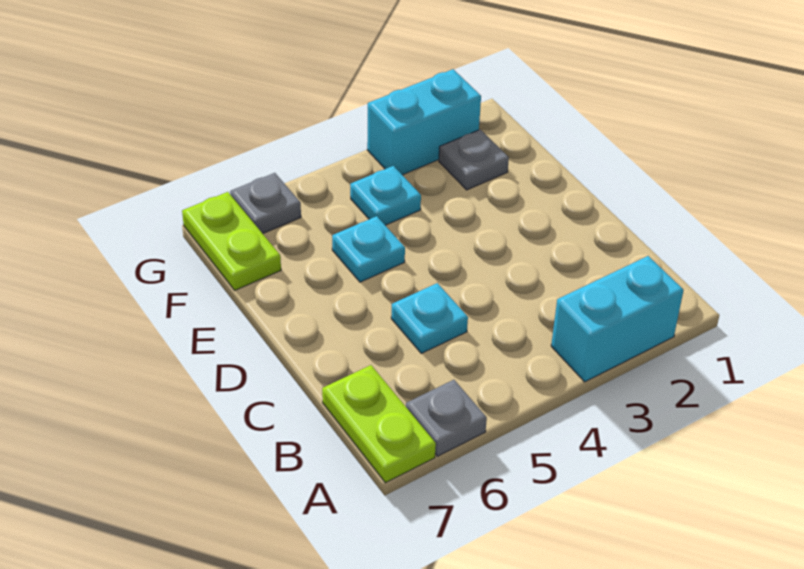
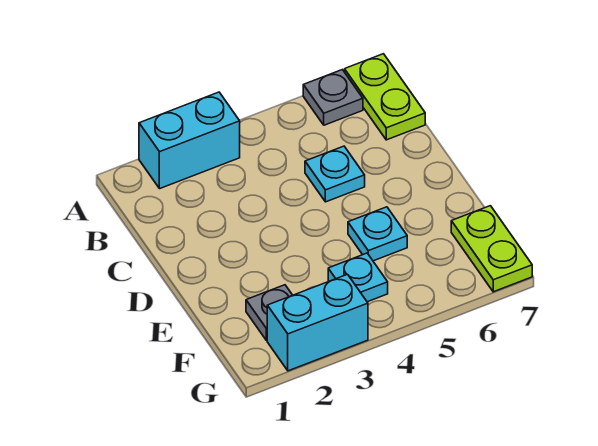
grey 1x1 plate [230,173,301,234] -> none

